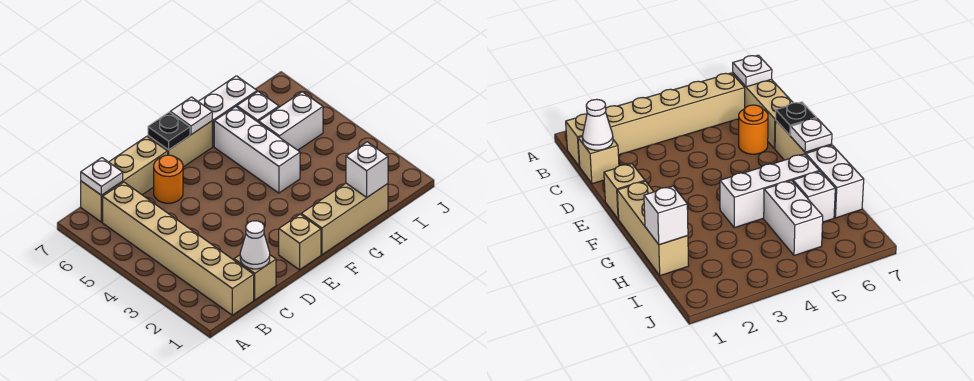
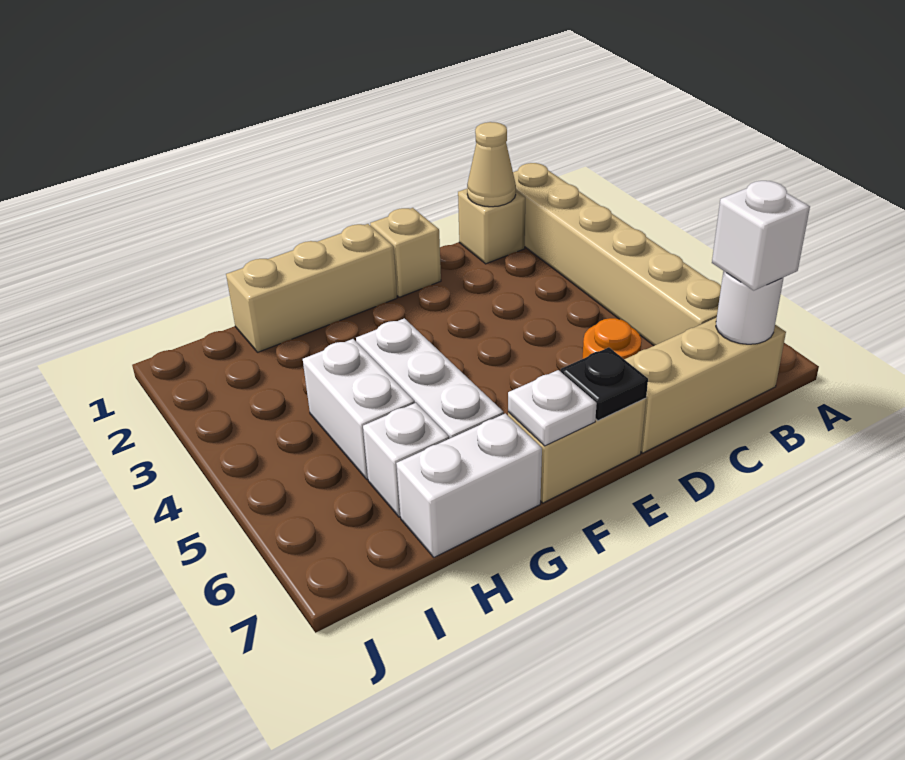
white 1x1 plate [81,158,123,195] -> white 1x1 round brick [716,271,783,344]
white 1x1 cone [240,221,270,269] -> tan 1x1 cone [467,122,516,207]
white 1x1 brick [346,142,388,197] -> white 1x1 brick moved to [712,181,810,290]
white 1x2 brick [259,92,323,150] -> white 1x2 brick turned to [303,339,414,480]

